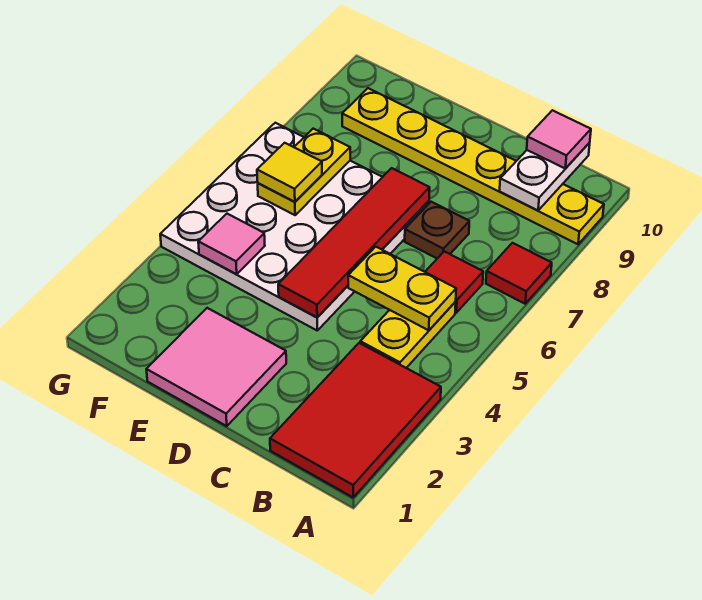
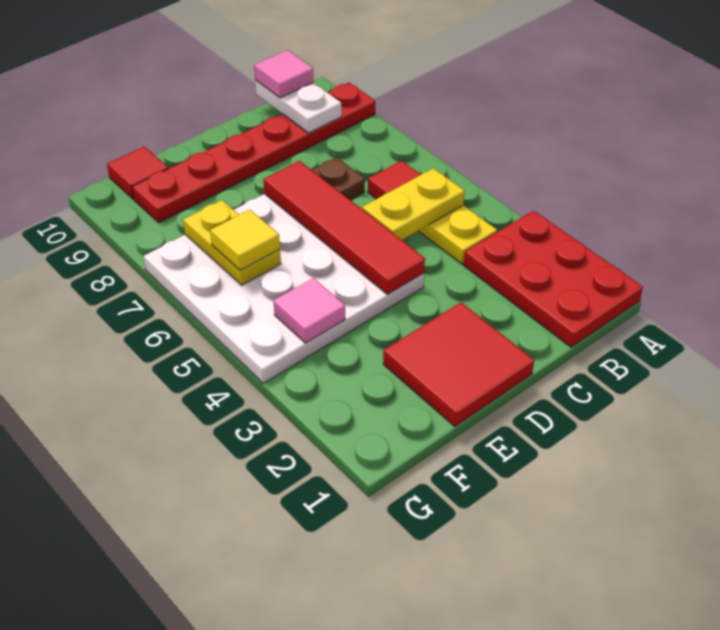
red 2x3 tile [270,343,441,497] -> red 2x3 plate [464,211,643,347]
red 1x1 tile [486,243,552,304] -> red 1x1 tile moved to [107,147,169,199]
yellow 1x6 plate [342,88,604,244] -> red 1x6 plate [132,82,375,223]
pink 2x2 tile [146,308,286,426] -> red 2x2 tile [383,302,534,426]

